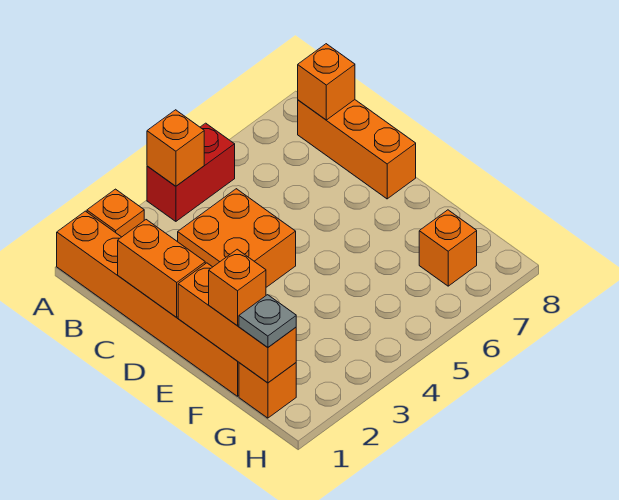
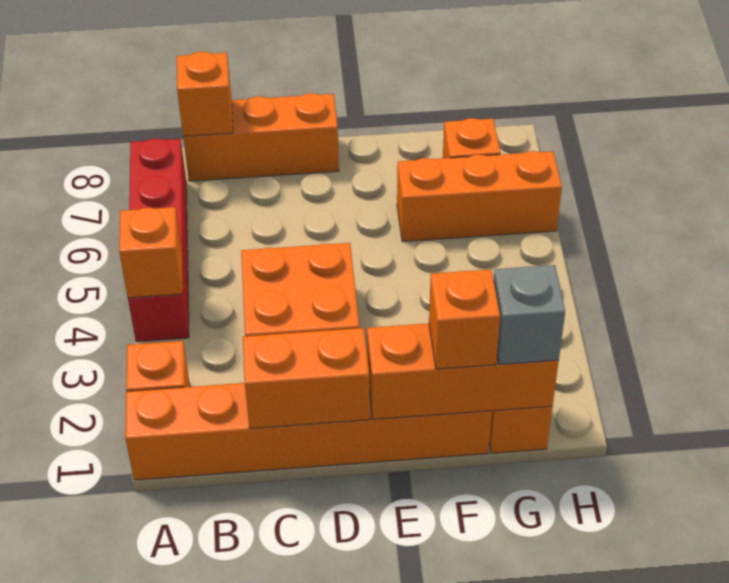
red 1x2 brick [147,123,235,221] -> red 1x4 brick [128,139,189,342]
none -> orange 1x3 brick [397,151,562,242]
grey 1x1 plate [239,295,296,347] -> grey 1x1 brick [494,265,565,365]

